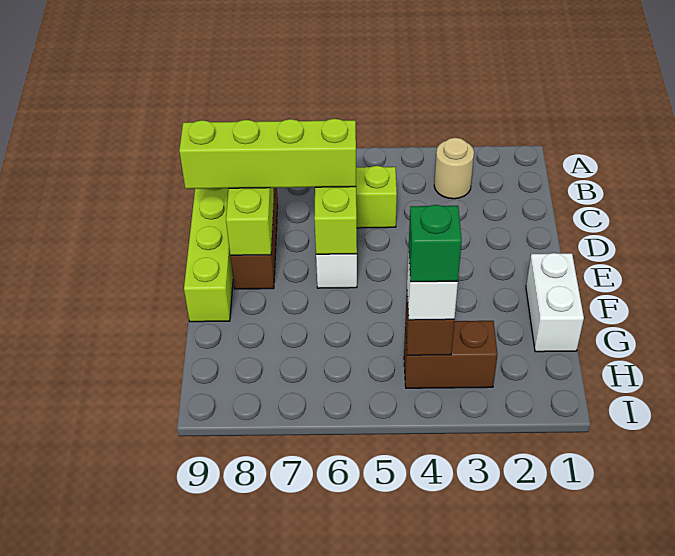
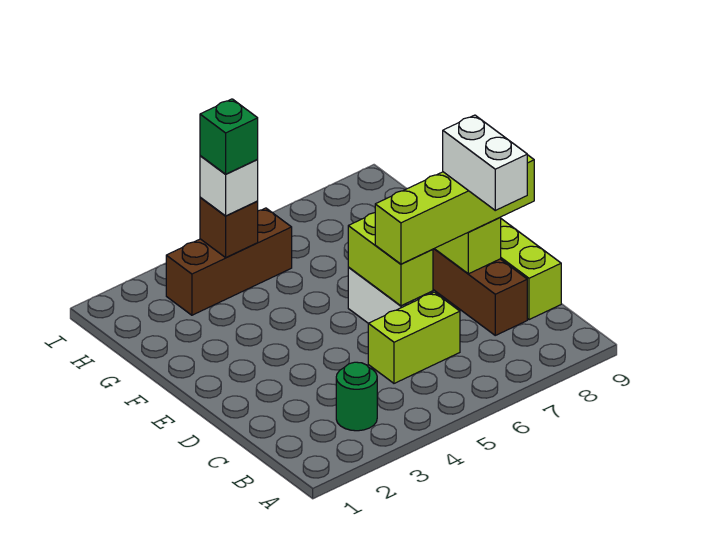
tan 1x1 round brick [434,138,474,199] -> green 1x1 round brick [336,362,377,431]
white 1x2 brick [526,253,584,352] -> white 1x2 brick moved to [443,115,527,210]
brown 1x2 brick [404,321,498,388] -> brown 1x3 brick [166,208,292,315]

